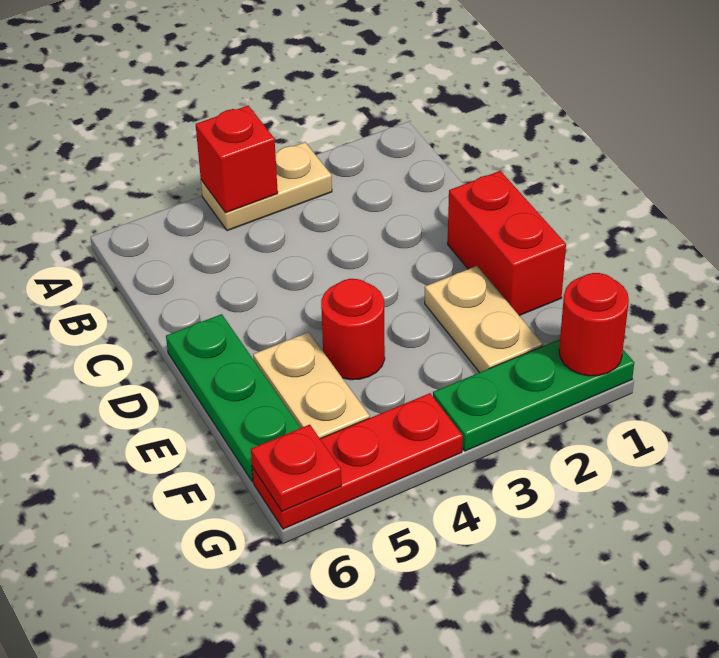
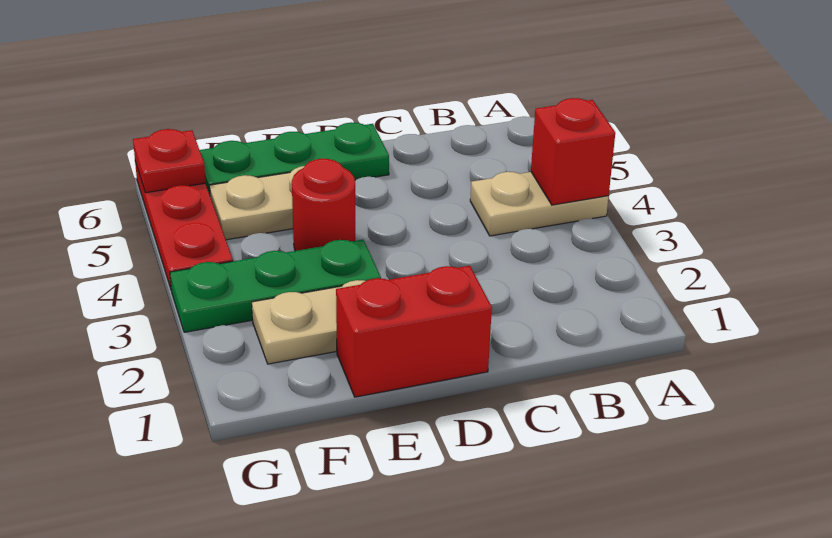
tan 1x2 plate [201,142,332,231] -> tan 1x2 plate turned to [470,172,609,236]
green 1x3 plate [433,339,634,451] -> green 1x3 plate turned to [170,240,381,332]
red 1x1 round brick [559,273,629,376] -> none

